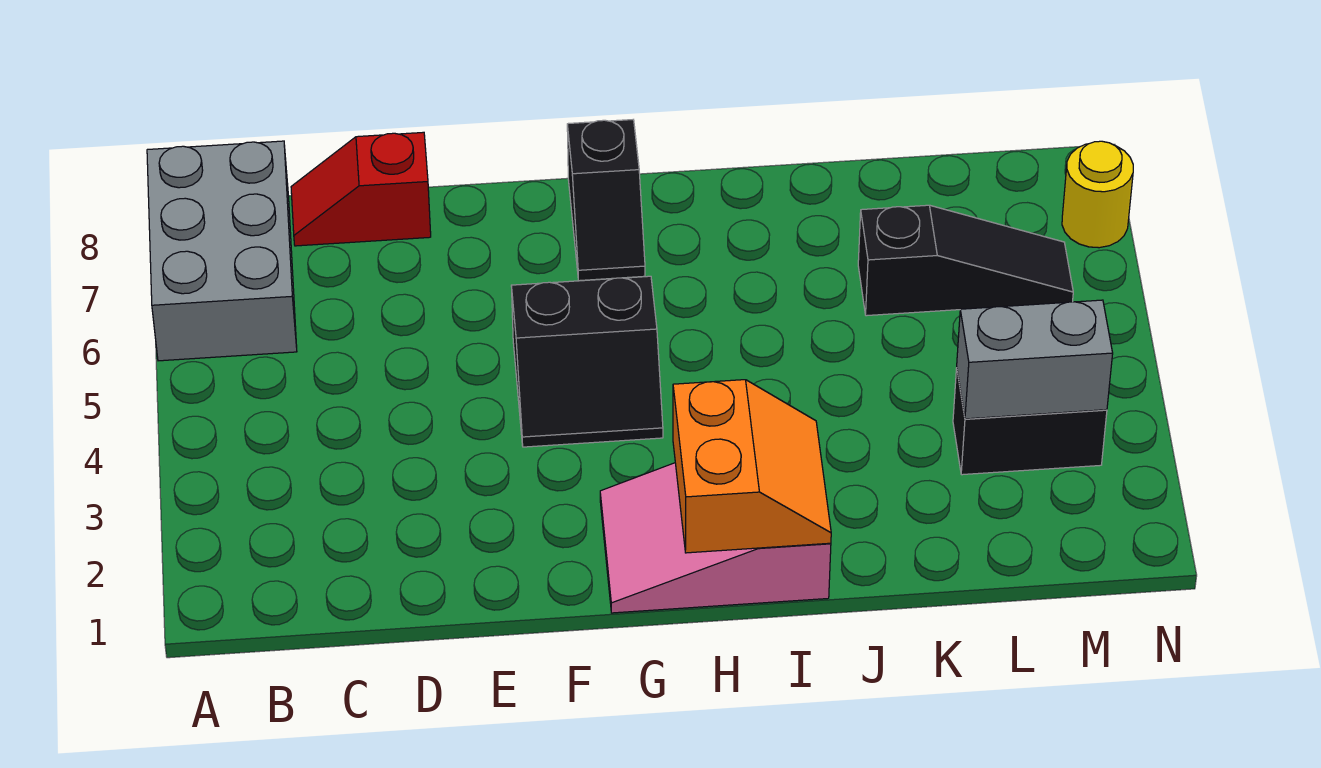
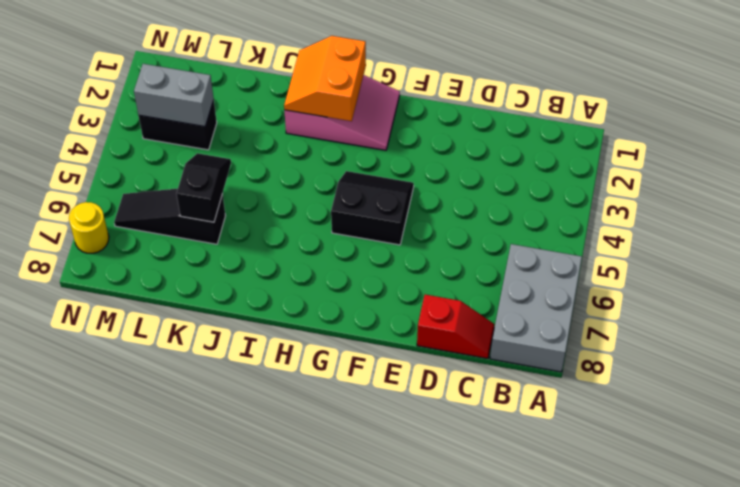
black 1x2 slope [567,120,645,281] -> black 1x2 slope moved to [176,153,231,222]

